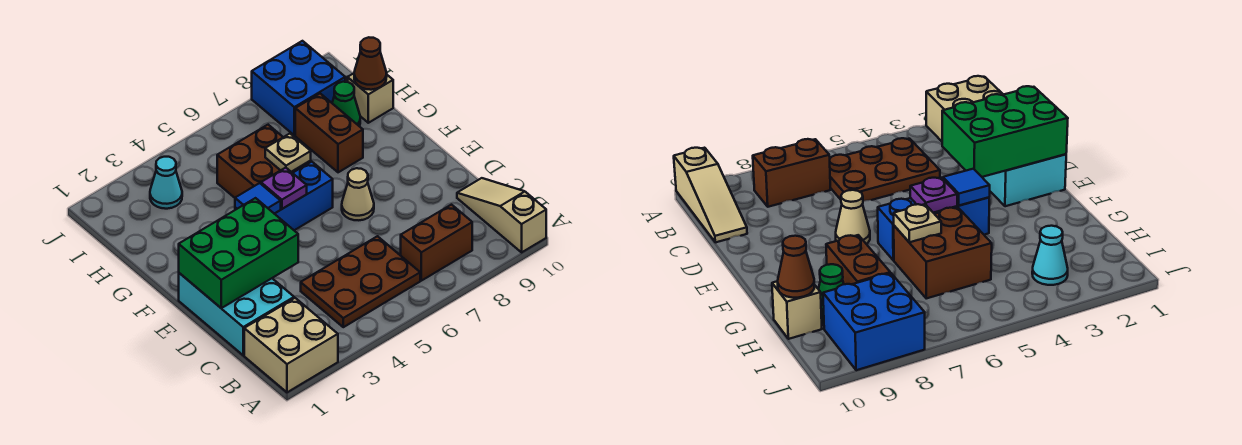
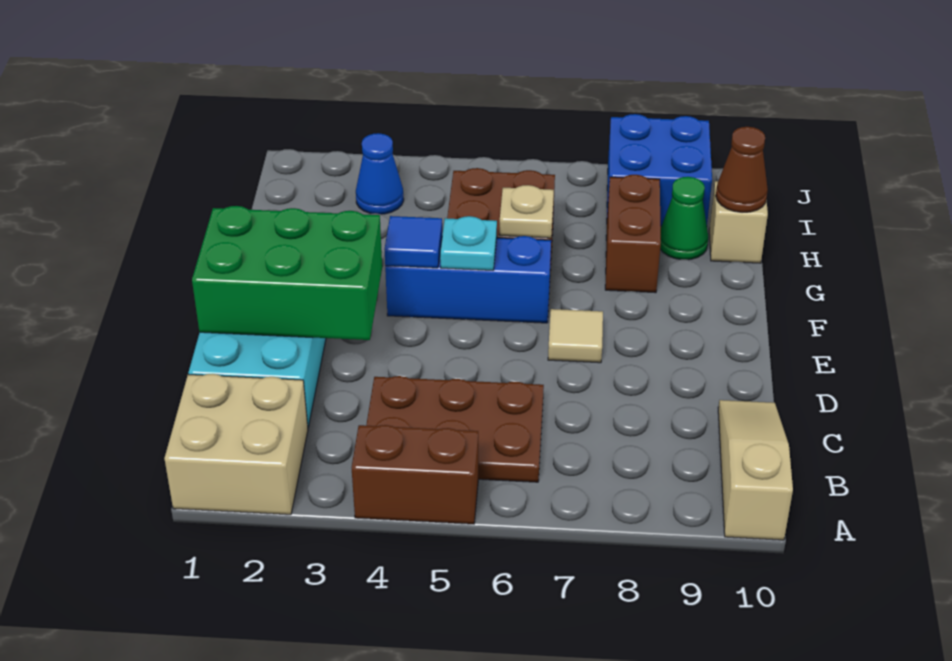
brown 1x2 brick [401,205,472,281] -> brown 1x2 brick moved to [352,425,478,524]
tan 1x1 cone [342,168,374,220] -> tan 1x1 tile [548,309,603,363]
purple 1x1 plate [261,168,307,209] -> cyan 1x1 plate [440,216,497,270]
cyan 1x1 cone [150,157,182,209] -> blue 1x1 cone [356,133,404,214]

